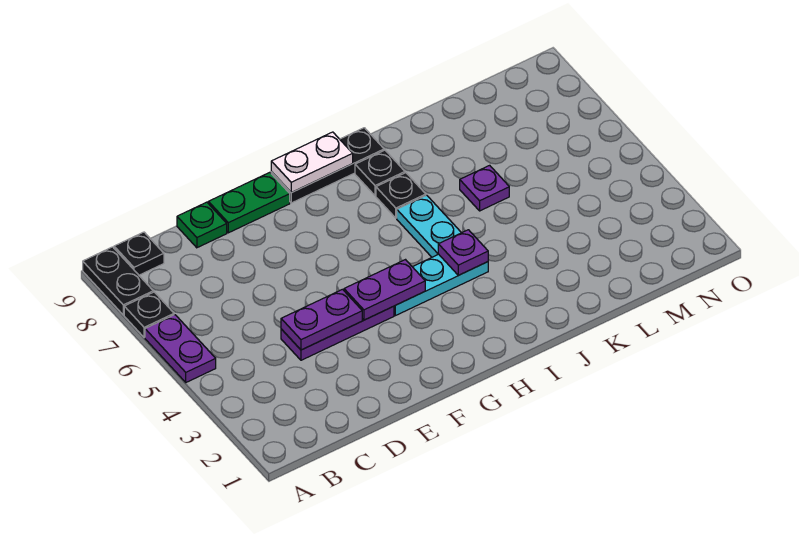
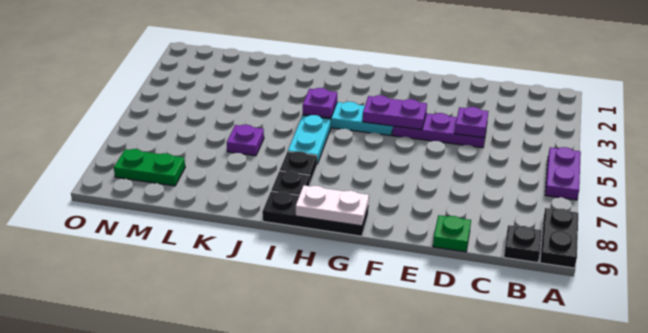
black 1x1 plate [124,292,174,338] -> none
purple 1x2 plate [281,289,362,350] -> purple 1x1 plate [455,107,488,138]
green 1x2 plate [208,172,290,233] -> green 1x2 plate moved to [114,149,185,186]

